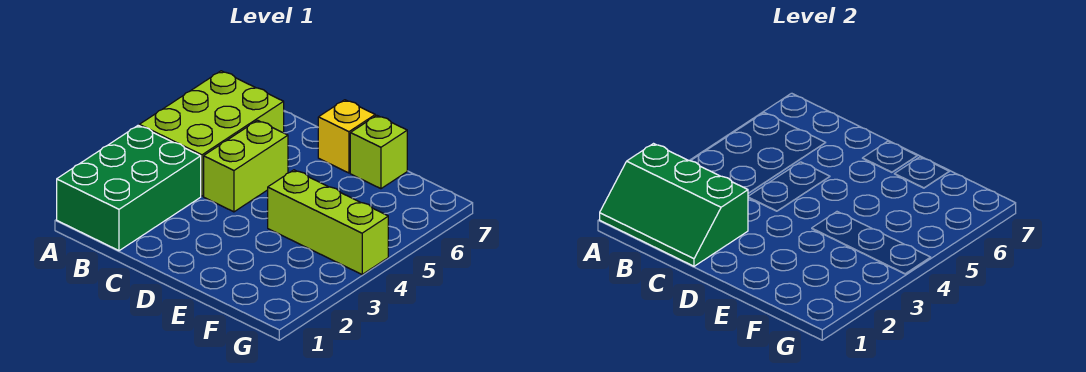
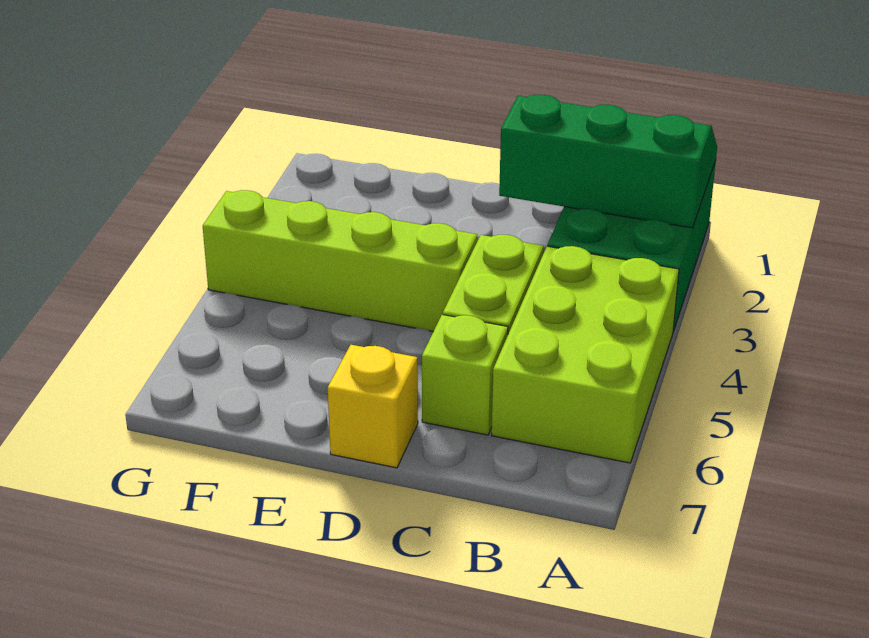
lime 1x3 brick [268,170,388,274] -> lime 1x4 brick [203,190,477,331]
lime 1x1 brick [350,115,407,189] -> lime 1x1 brick moved to [422,314,508,435]

